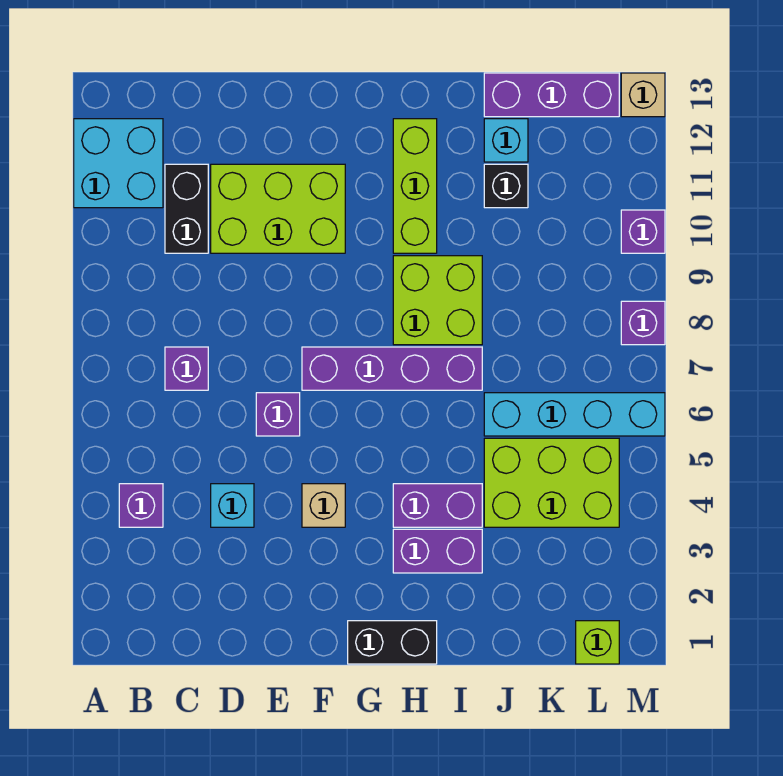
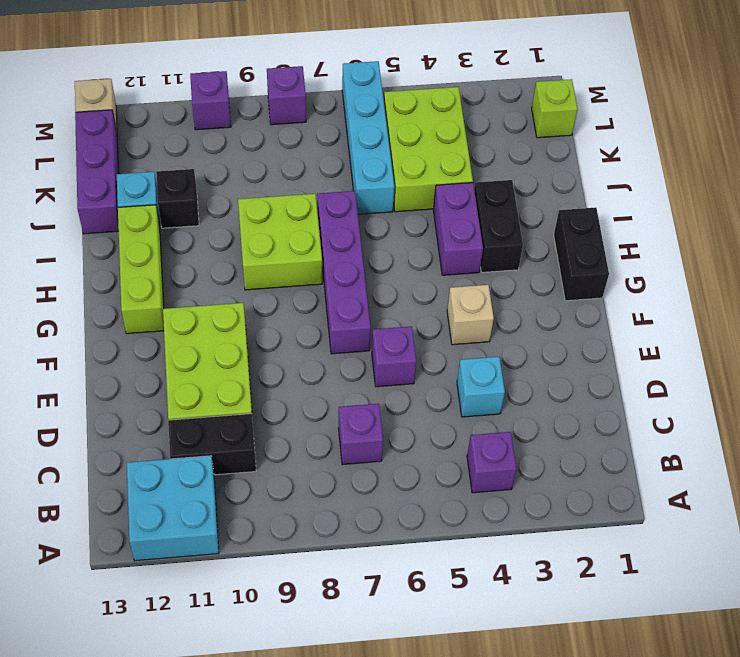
purple 1x2 brick [393,529,482,573] -> black 1x2 brick [474,180,523,272]
lime 1x3 brick [393,119,437,253] -> lime 1x3 brick turned to [118,205,164,334]

